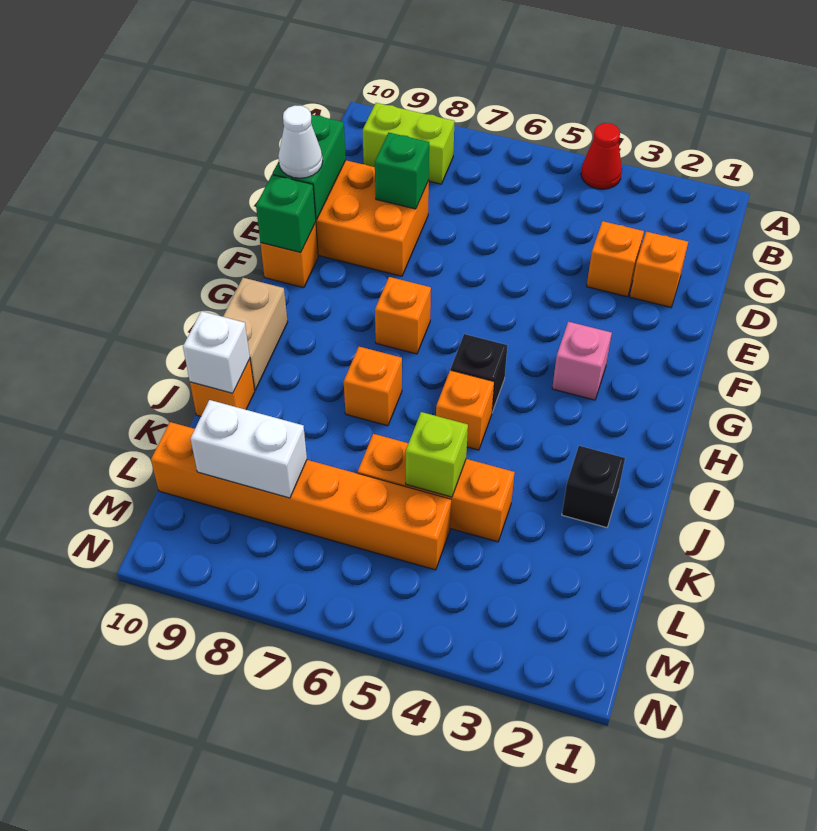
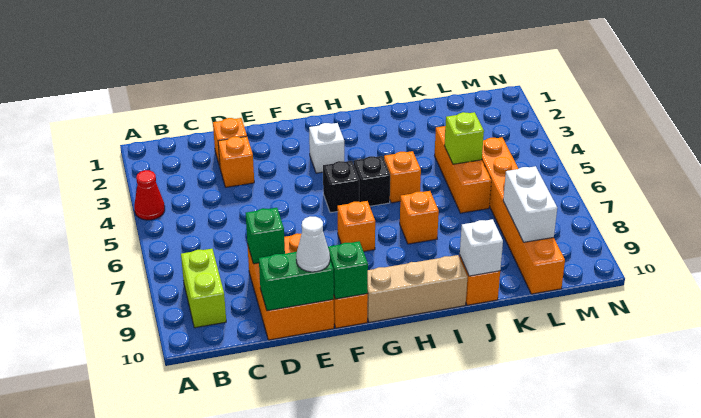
pink 1x1 brick [552,322,612,400] -> white 1x1 brick [309,123,344,173]
tan 1x2 brick [223,278,288,390] -> tan 1x3 brick [367,255,467,322]
black 1x1 brick [562,446,625,528] -> black 1x1 brick moved to [323,161,359,213]

